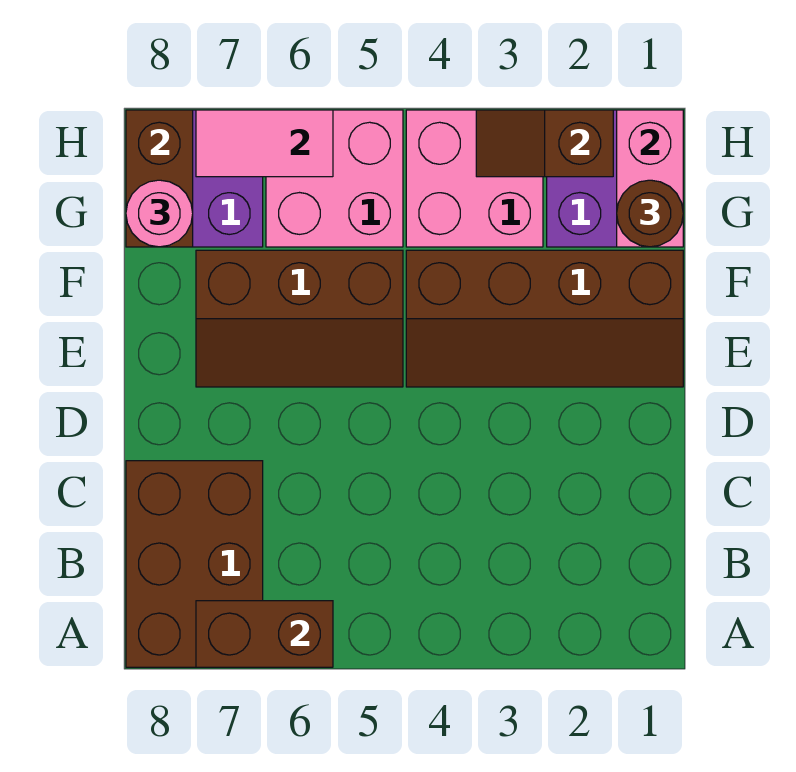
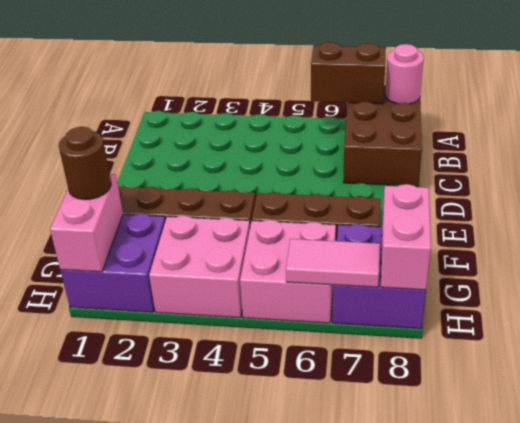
brown 1x2 brick [126,110,193,247] -> pink 1x2 brick [381,184,431,290]
pink 1x1 round brick [126,180,193,247] -> pink 1x1 round brick moved to [385,44,424,104]
brown 1x2 slope [476,110,613,177] -> none

